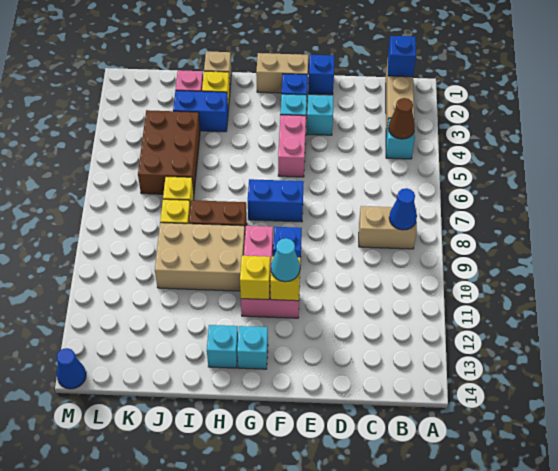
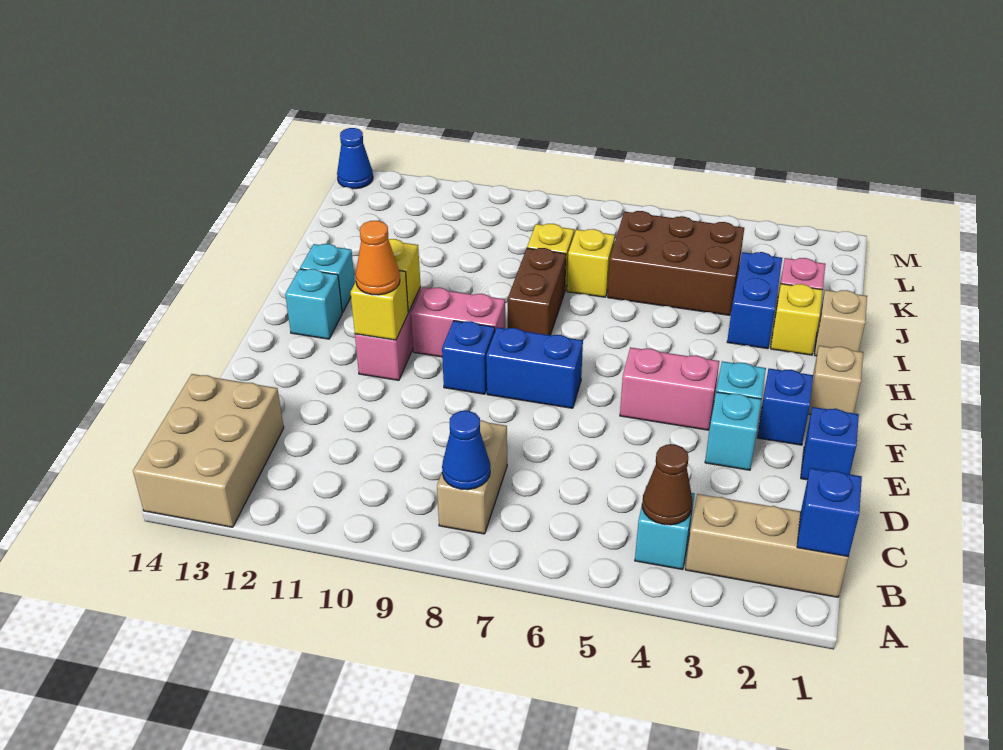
tan 1x2 brick [256,53,308,93] -> tan 1x1 brick [808,346,863,415]
blue 1x2 brick [248,179,304,222] -> blue 1x2 brick turned to [486,327,583,408]
cyan 1x1 cone [271,238,300,282] -> orange 1x1 cone [356,221,400,295]
tan 2x3 brick [155,223,245,291] -> tan 2x3 brick moved to [133,374,284,527]

